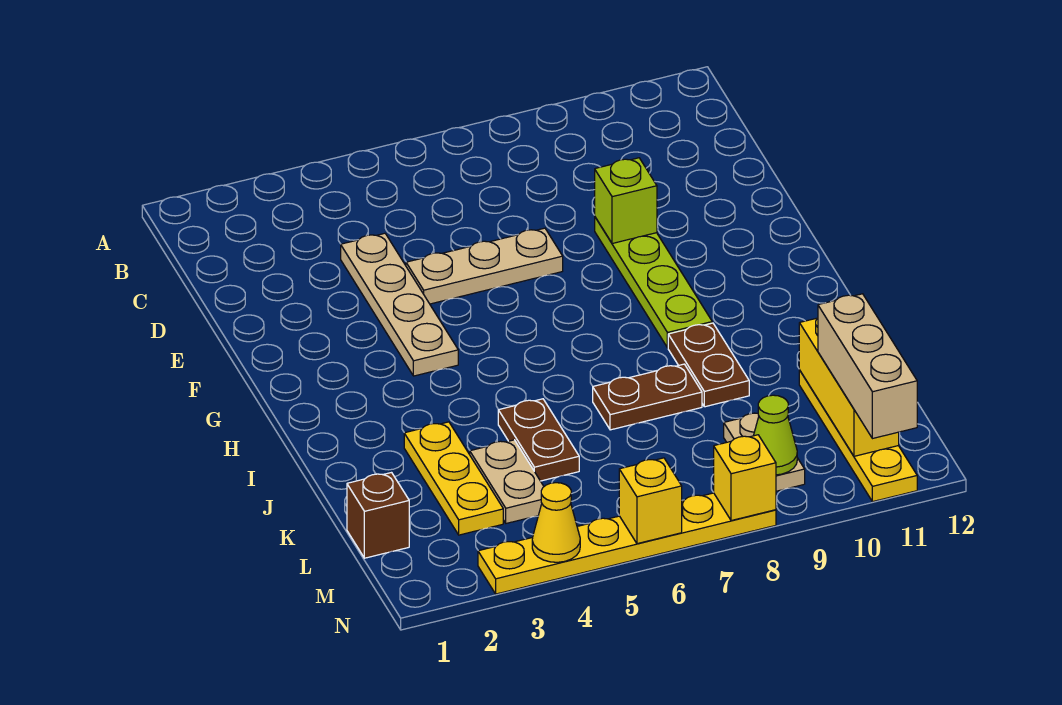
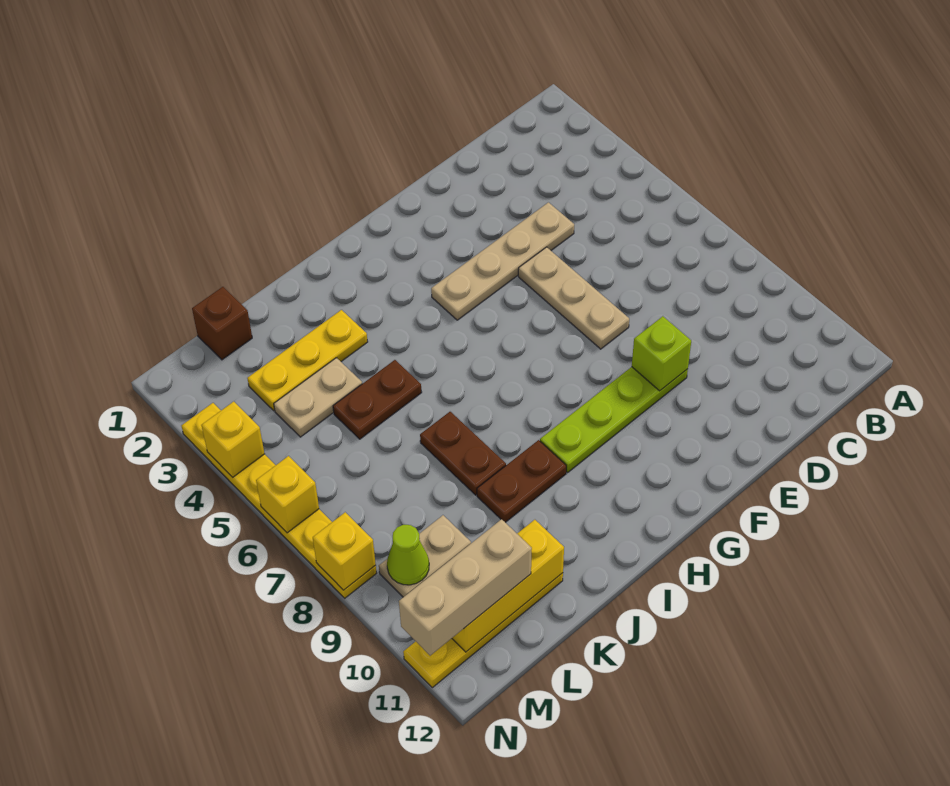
yellow 1x1 cone [532,483,580,562] -> yellow 1x1 brick [201,402,264,477]

